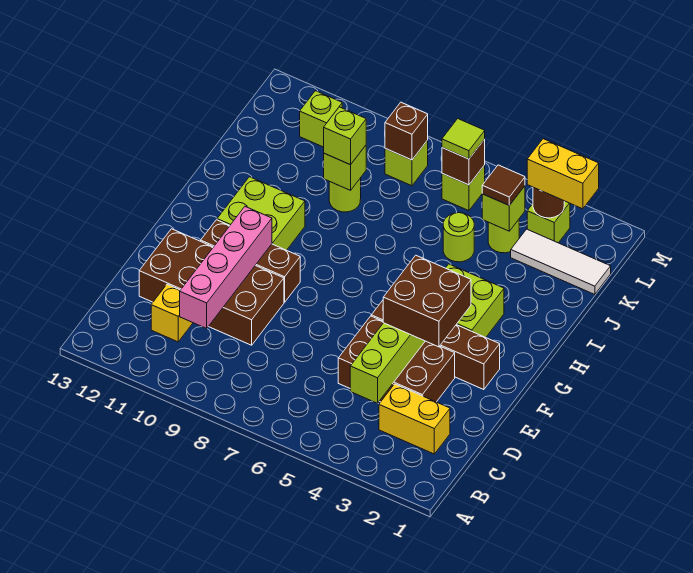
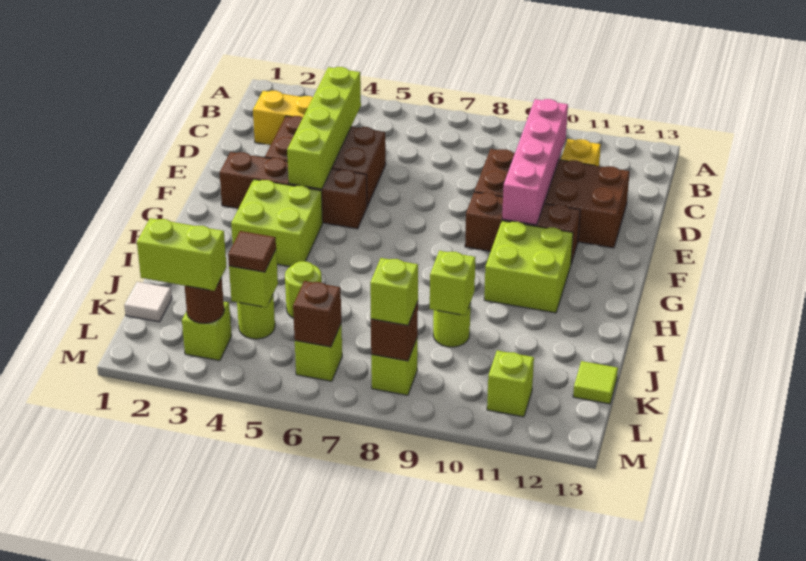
brown 2x2 brick [383,255,471,347] -> none
lime 1x1 brick [324,107,366,165] -> lime 1x1 brick moved to [370,258,418,325]
white 1x3 tile [511,229,611,295] -> white 1x1 tile [124,282,172,322]
yellow 1x2 brick [527,139,599,209] -> lime 1x2 brick [137,218,227,291]
lime 1x1 tile [442,119,485,159] -> lime 1x1 tile moved to [573,361,618,404]

